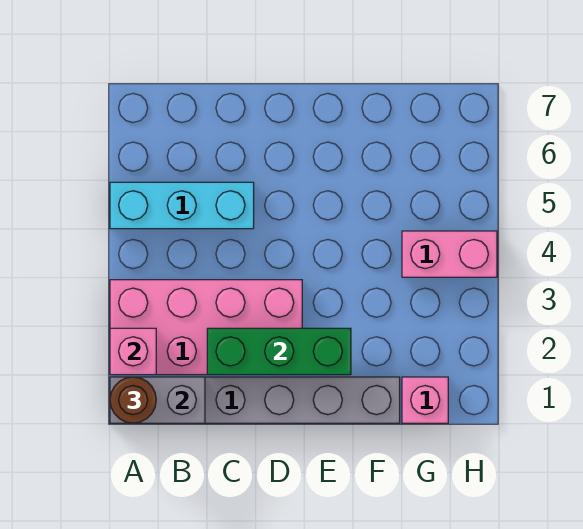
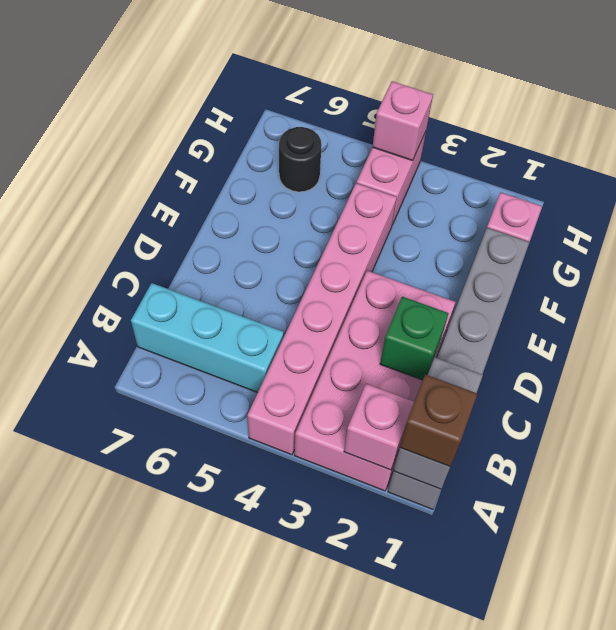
brown 1x1 round brick [110,377,156,423] -> brown 1x1 brick [400,374,477,466]
none -> pink 1x6 brick [247,183,397,455]
cyan 1x3 brick [110,182,254,229] -> cyan 1x3 brick turned to [131,283,284,393]
green 1x3 brick [207,328,351,375] -> green 1x1 brick [380,297,449,380]
none -> black 1x1 round brick [279,127,322,192]
none -> pink 1x1 brick [373,81,433,161]

